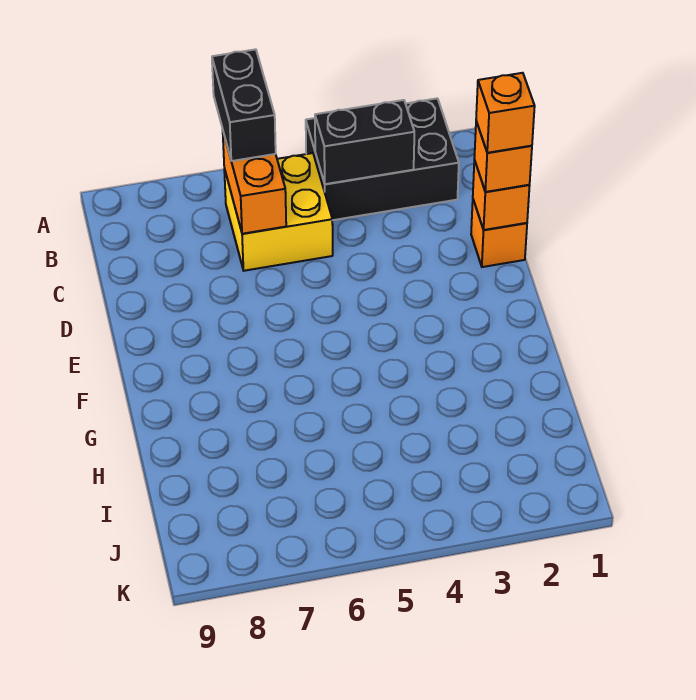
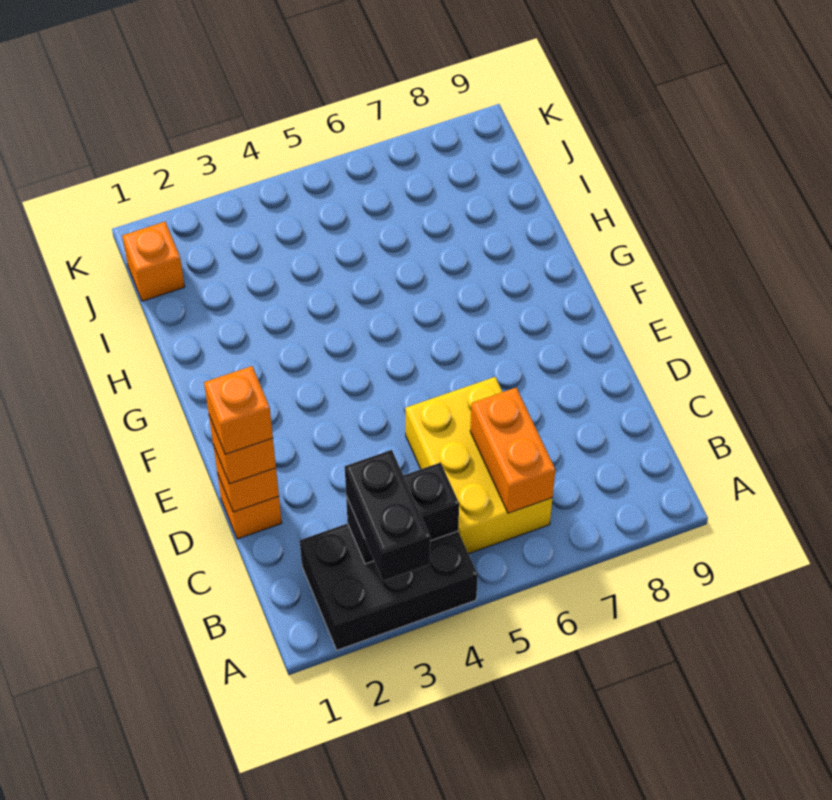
black 1x2 brick [212,49,276,161] -> black 1x2 brick moved to [345,450,430,581]
yellow 2x2 brick [224,153,333,271] -> yellow 2x3 brick [405,377,552,554]
none -> orange 1x1 brick [122,222,185,301]

